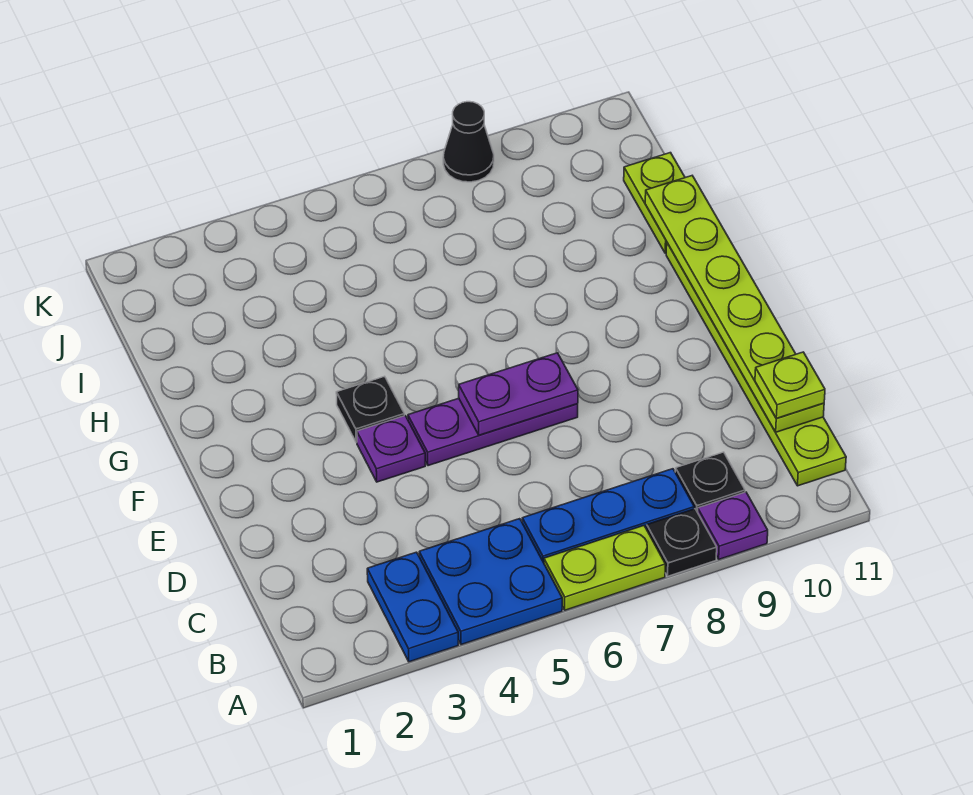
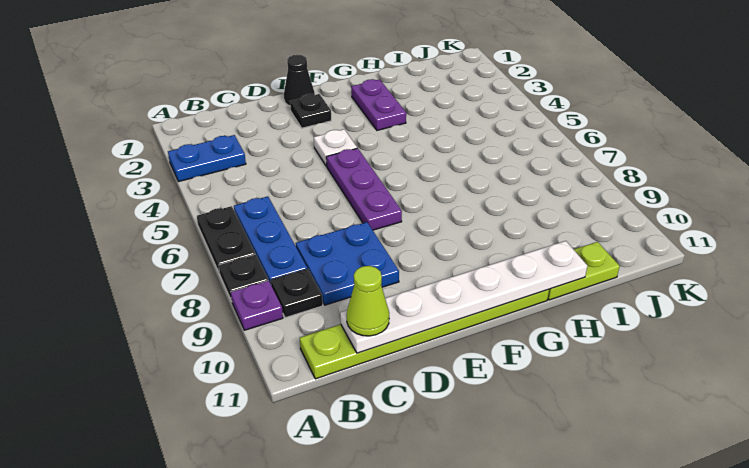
blue 2x2 plate [419,519,562,645] -> blue 2x2 plate moved to [296,222,399,305]
lime 1x2 plate [544,526,665,610] -> black 1x2 plate [197,206,255,274]
lime 1x6 plate [645,176,824,432] -> white 1x6 plate [340,241,587,353]
lime 1x1 plate [755,352,825,418] -> lime 1x1 cone [347,266,389,336]
purple 1x1 plate [357,416,425,482] -> white 1x1 plate [314,129,357,166]
purple 1x2 plate [459,353,578,435] -> purple 1x2 plate moved to [351,79,406,130]
black 1x1 plate [336,376,404,442] -> black 1x1 plate moved to [290,94,331,128]
black 1x1 cone [443,102,494,182] -> black 1x1 cone moved to [284,55,315,106]

